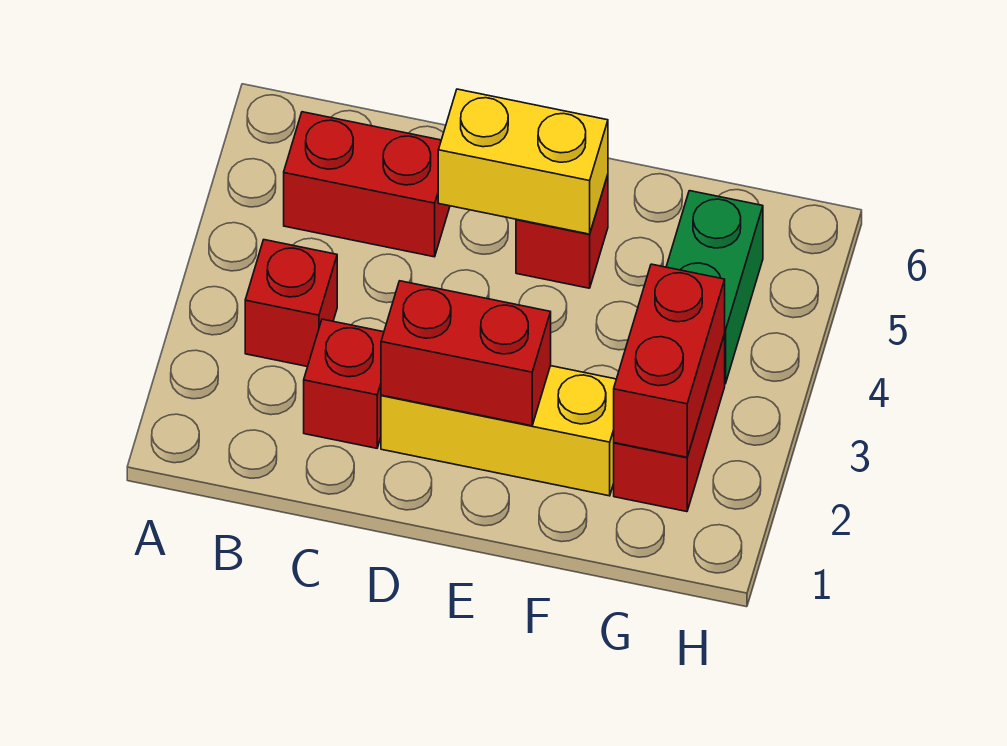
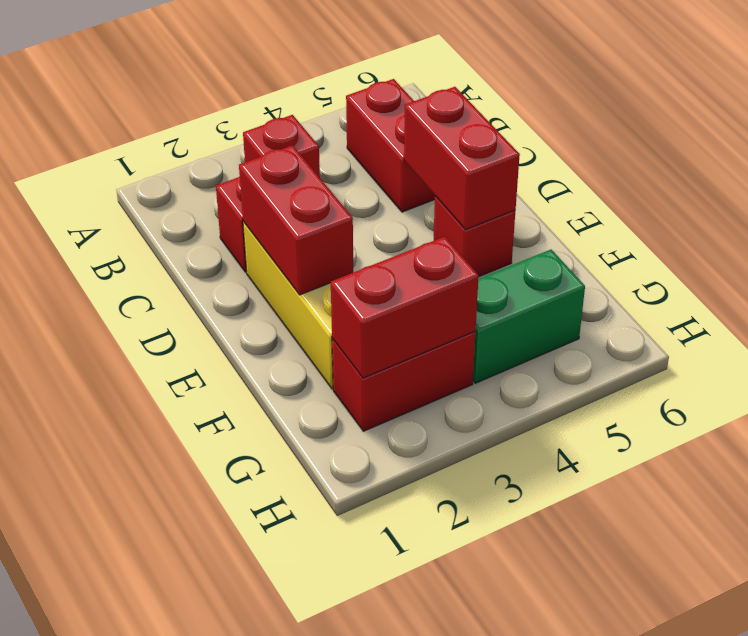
yellow 1x2 brick [438,89,608,234] -> red 1x2 brick [404,87,520,230]

